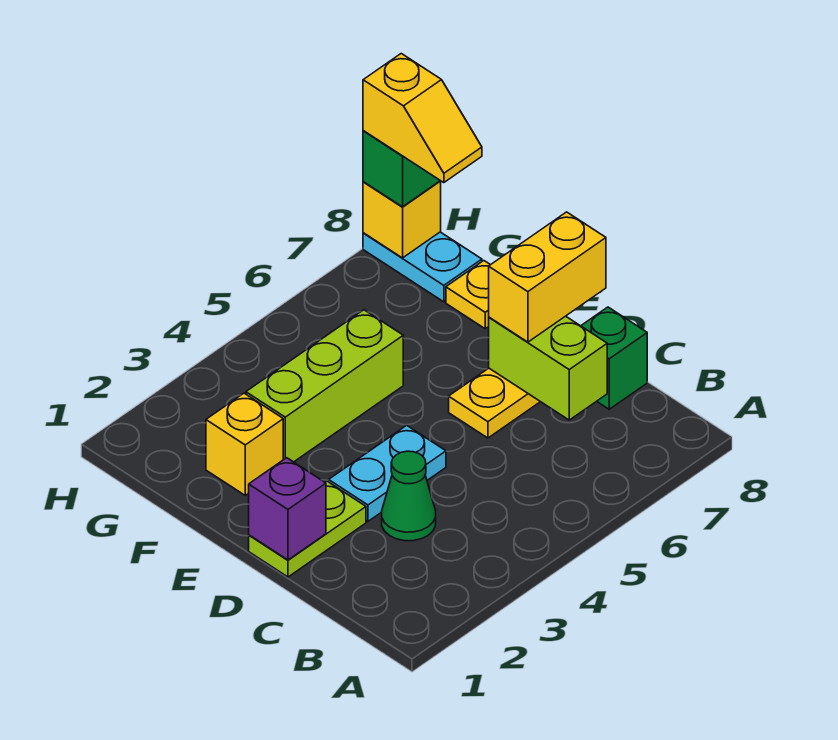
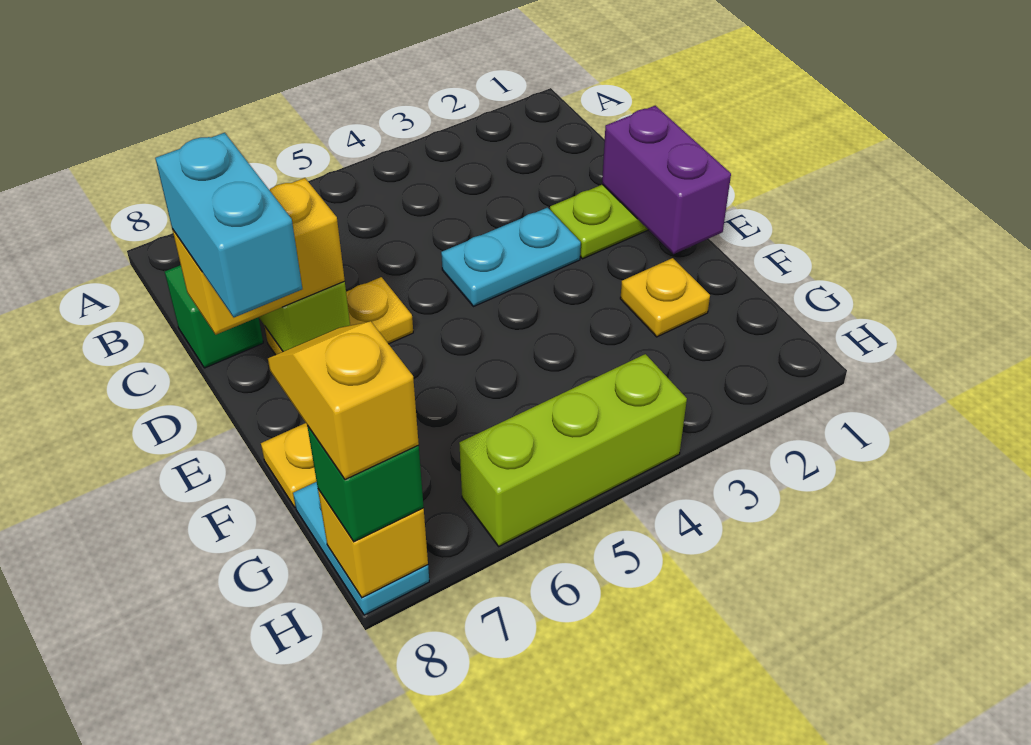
green 1x1 cone [382,451,436,541] -> none
purple 1x1 brick [249,458,326,560] -> purple 1x2 brick [602,106,731,254]
none -> cyan 1x2 brick [155,133,302,317]
yellow 1x1 brick [206,393,283,495] -> yellow 1x1 plate [620,258,710,337]
lime 1x3 brick [246,310,403,462] -> lime 1x3 brick moved to [459,354,687,546]

